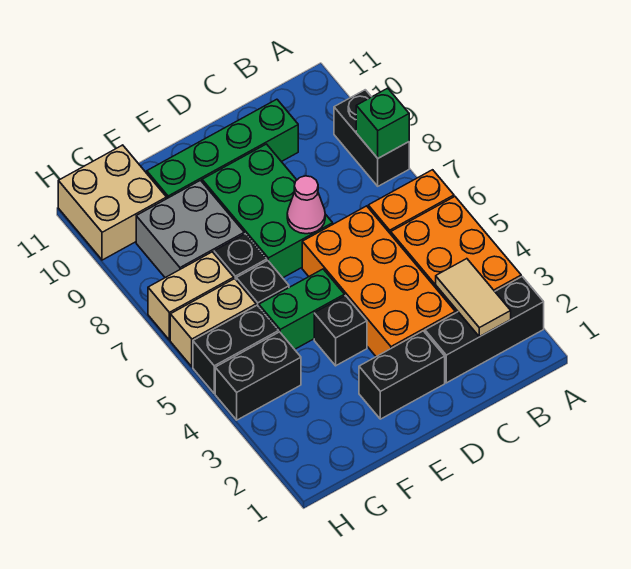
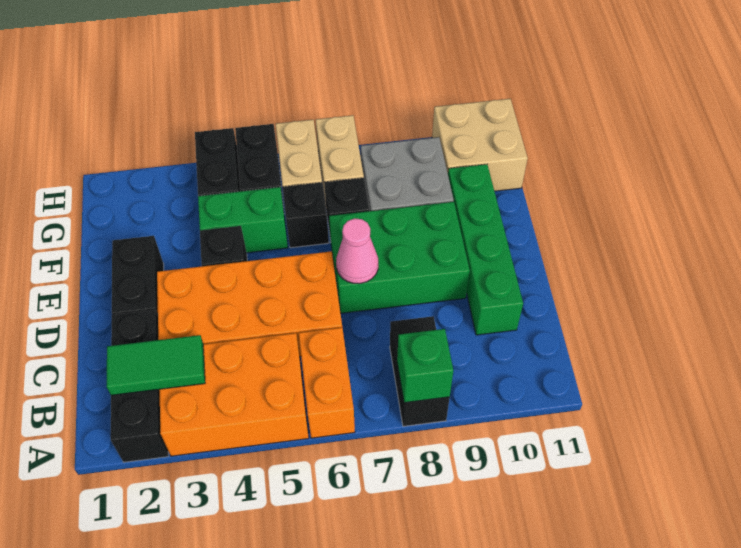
black 1x2 brick [334,90,409,186] -> black 1x2 brick turned to [390,316,450,426]
tan 1x2 tile [436,259,511,337] -> green 1x2 tile [107,335,205,395]
green 1x2 brick [259,269,345,349] -> green 1x2 brick turned to [198,187,288,253]

